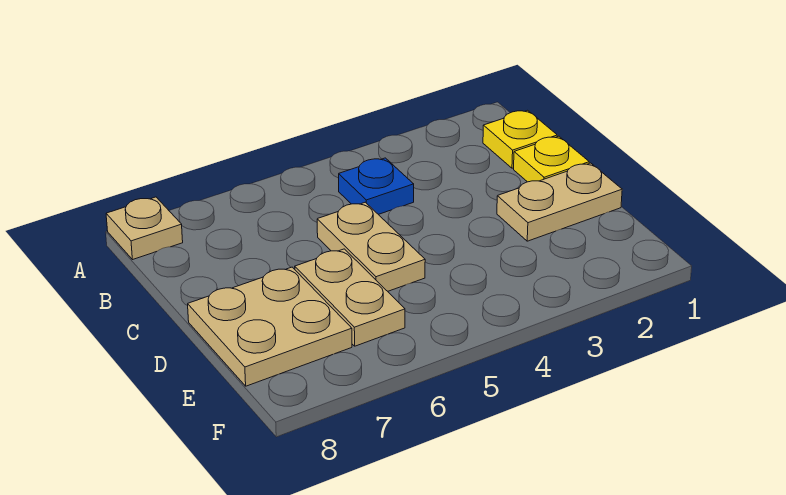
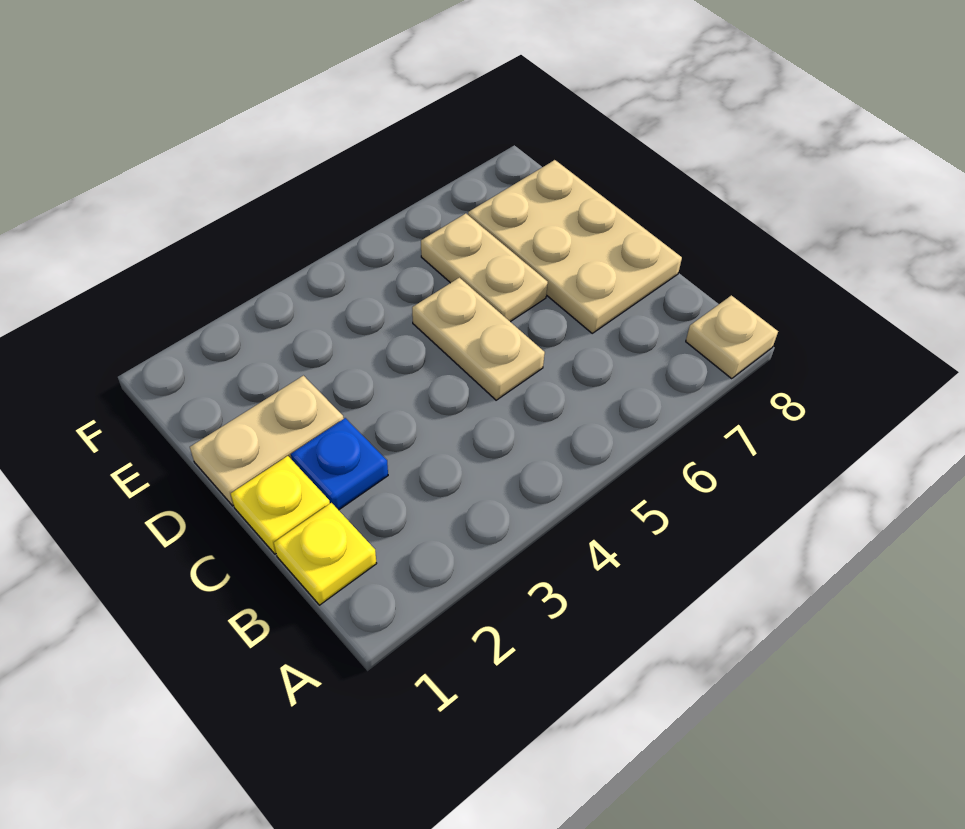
blue 1x1 plate [339,158,414,214] -> blue 1x1 plate moved to [291,418,388,510]
tan 2x2 plate [188,267,352,386] -> tan 2x3 plate [468,160,682,333]

